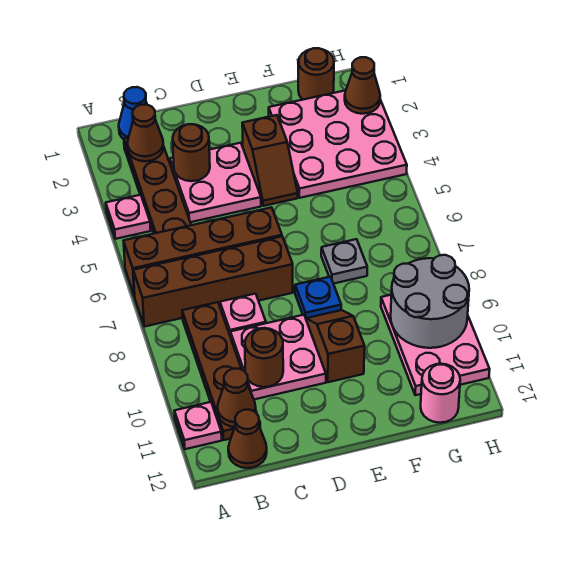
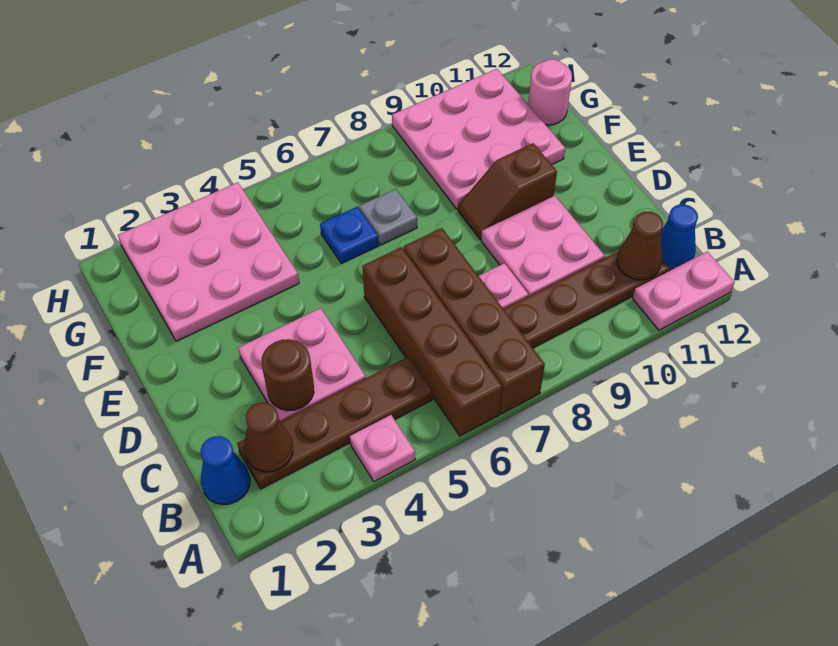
pink 1x1 plate [175,402,222,449] -> pink 1x2 plate [633,251,735,330]
brown 1x1 cone [228,410,267,468] -> blue 1x1 cone [660,204,698,271]
brown 1x1 round brick [245,328,283,387] -> none
brown 1x2 slope [242,115,298,206] -> none
blue 1x1 plate [295,277,341,318] -> blue 1x1 plate moved to [320,207,379,264]
brown 1x1 round brick [298,48,334,100] -> none
pink 2x3 plate [381,295,490,395] -> pink 3x3 plate [392,69,565,209]
grey 2x2 round brick [391,255,469,348] -> none
brown 1x1 cone [345,57,380,114] -> none

